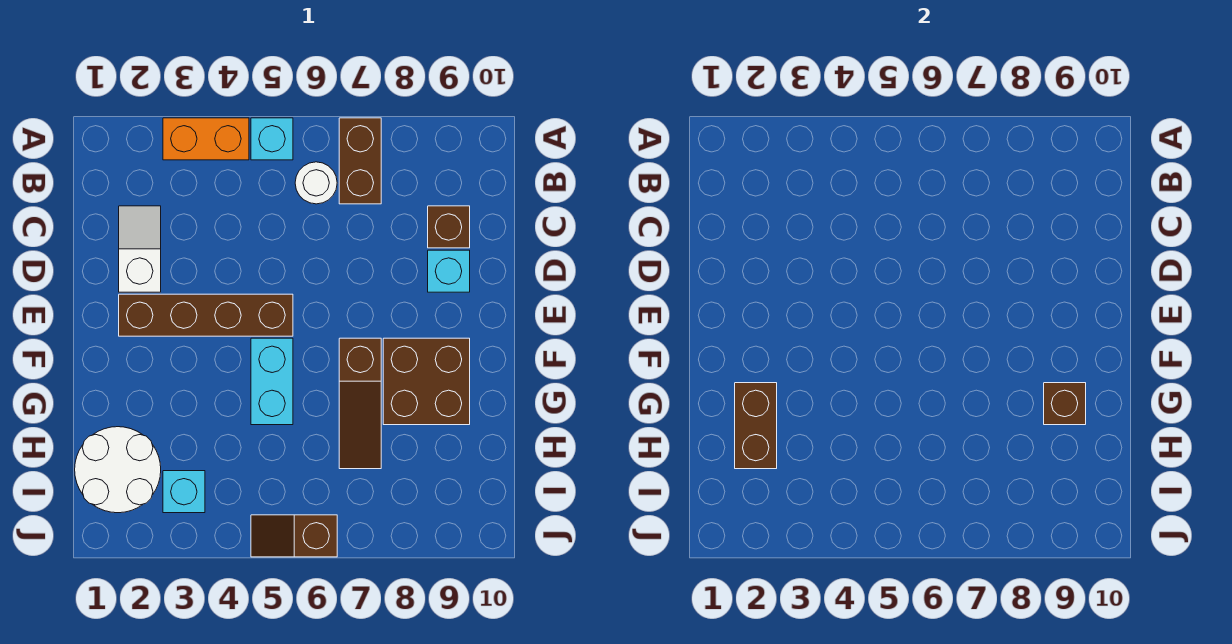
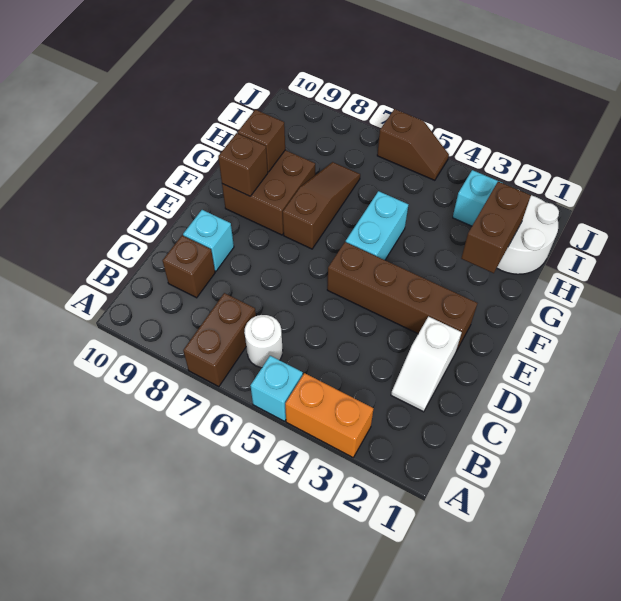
none -> brown 1x1 brick [218,133,268,196]

